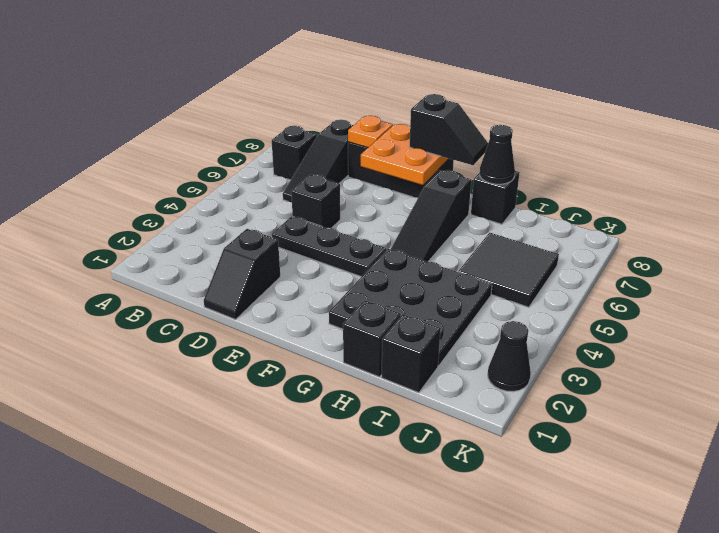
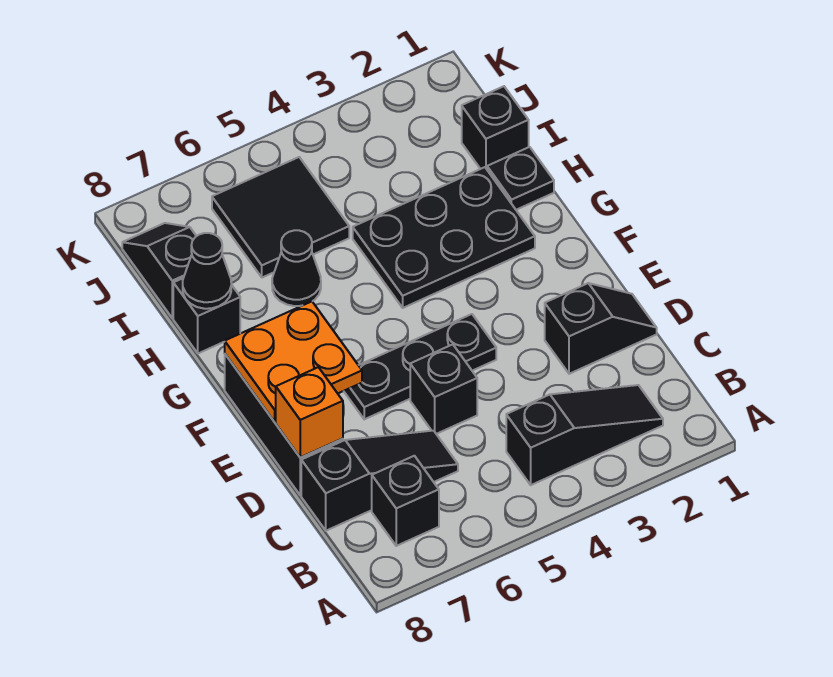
black 1x3 plate [272,216,386,277] -> black 1x3 plate turned to [344,314,496,419]
orange 1x1 plate [348,116,393,148] -> orange 1x1 brick [276,367,343,457]
black 1x2 slope [410,94,488,165] -> black 1x2 slope moved to [122,223,196,318]
black 3x3 plate [329,249,492,366] -> black 2x3 plate [353,167,535,308]
black 1x3 slope [391,170,471,262] -> black 1x3 slope moved to [506,385,663,485]
black 1x1 brick [343,300,401,377] -> black 1x1 plate [487,147,554,210]
black 1x1 cone [488,321,531,392] -> black 1x1 cone moved to [272,230,321,306]

